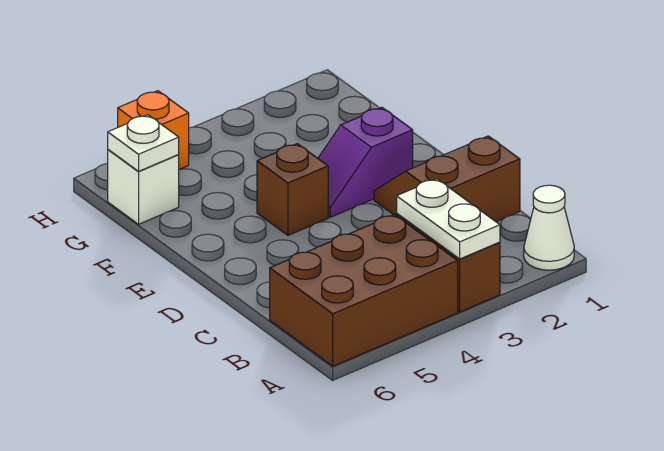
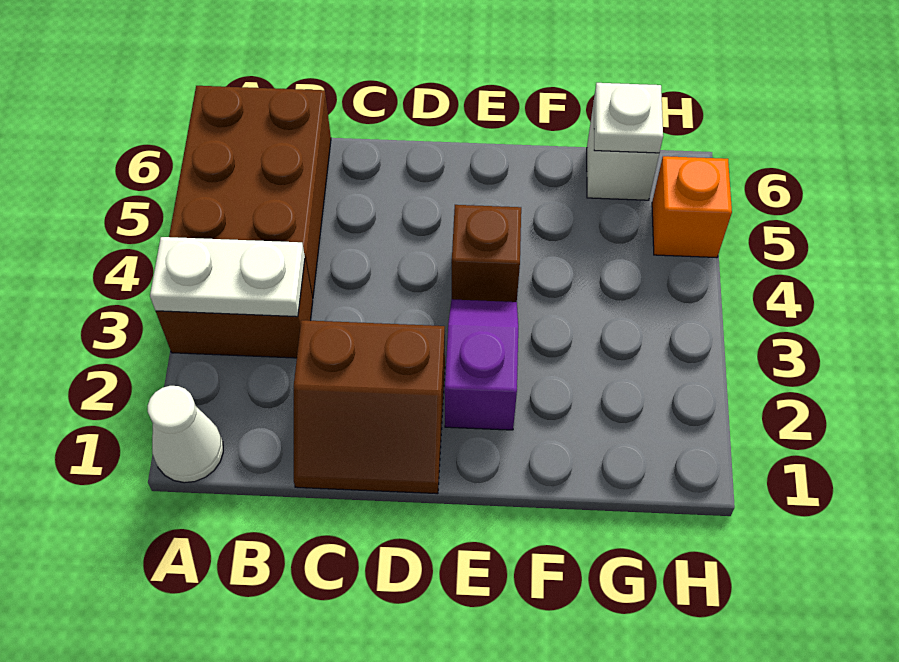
brown 2x2 slope [374,136,520,222] -> brown 2x2 slope turned to [294,320,445,494]

